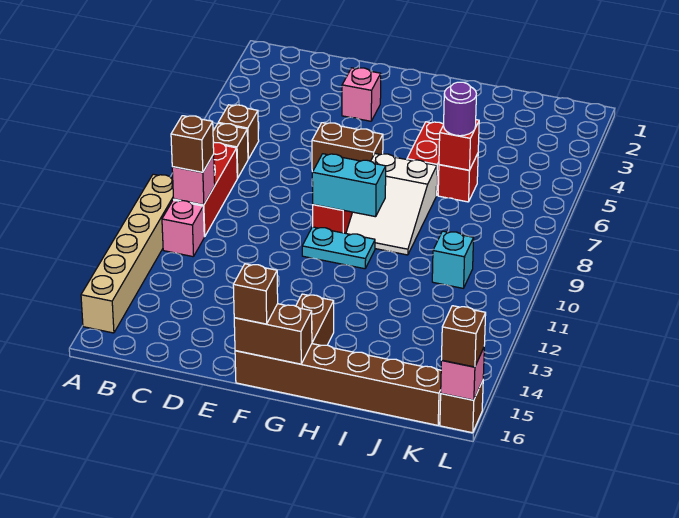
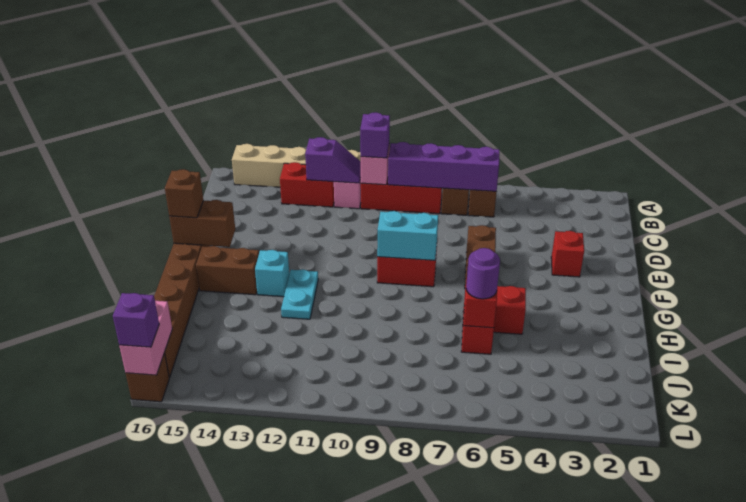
none -> purple 1x4 brick [388,142,499,191]
brown 1x1 brick [171,116,214,172] -> purple 1x1 brick [360,112,390,158]
none -> purple 1x2 slope [305,137,361,183]
none -> red 1x2 brick [280,162,334,207]
pink 1x1 brick [342,68,381,121] -> red 1x1 brick [551,231,584,277]
cyan 1x2 brick [312,154,386,217] -> cyan 1x2 brick turned to [377,211,438,260]
cyan 1x2 plate [302,227,375,269] -> cyan 1x2 plate moved to [281,269,318,319]
brown 1x2 brick [234,304,312,364] -> brown 1x2 brick turned to [169,200,235,247]
white 2x3 slope [346,154,437,255] -> none
cyan 1x1 brick [432,231,474,288] -> cyan 1x1 brick moved to [255,250,289,297]
pink 1x1 brick [441,348,484,400] -> pink 1x2 brick [119,301,172,375]
brown 1x1 brick [442,306,486,367] -> purple 1x1 brick [113,293,159,347]

